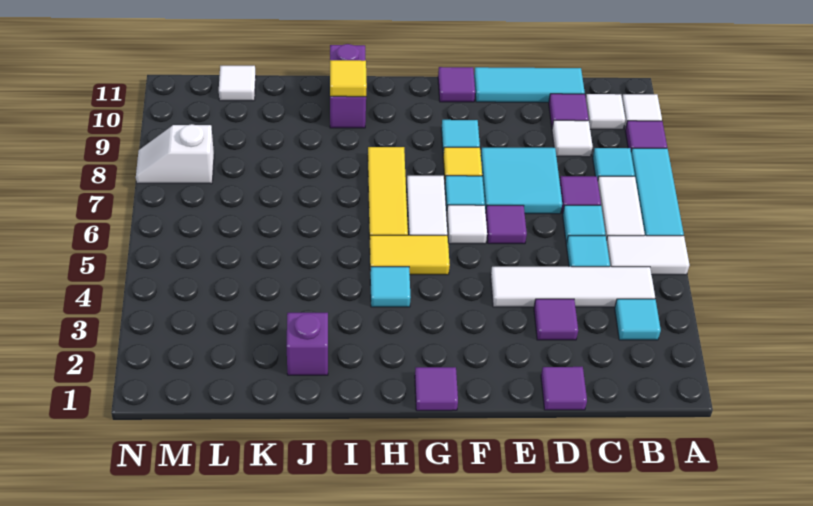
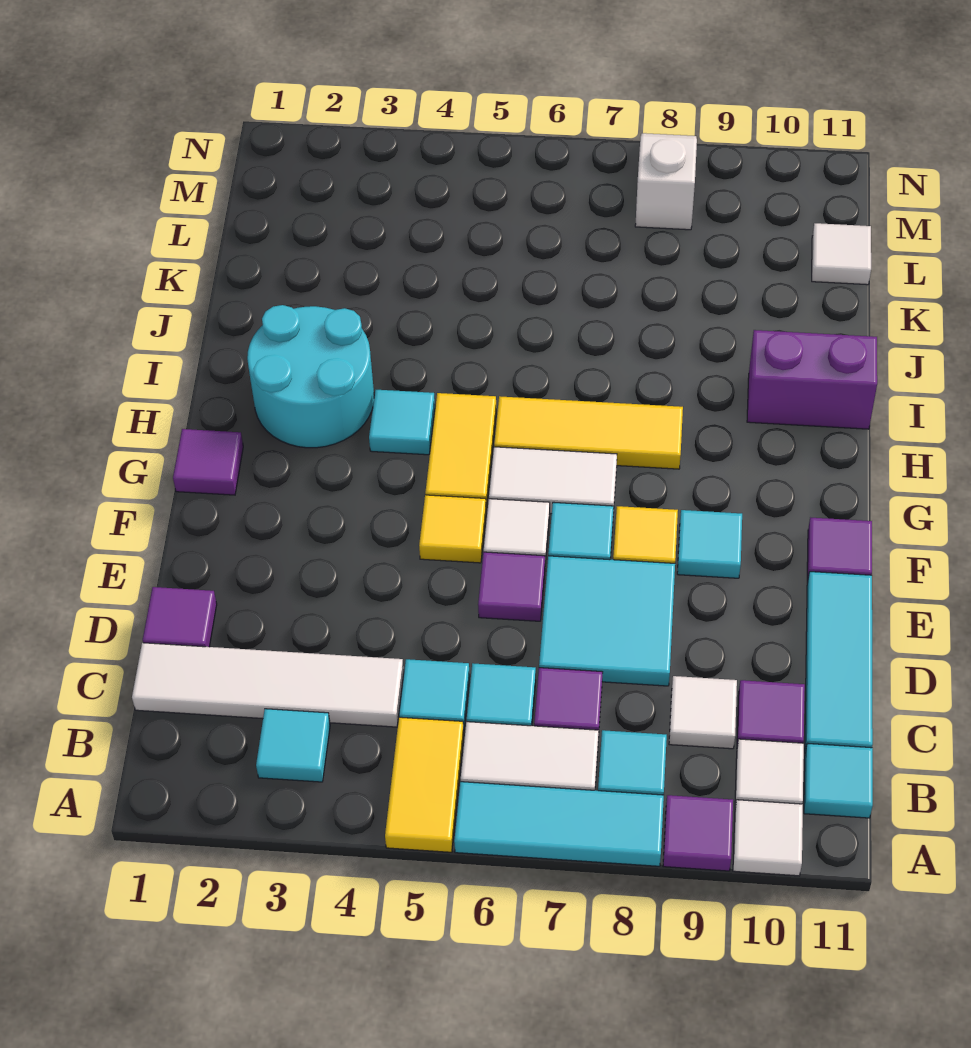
white 1x2 tile [606,236,689,275] -> yellow 1x2 tile [385,717,464,852]
white 1x4 tile [491,267,655,307] -> white 1x4 tile turned to [132,643,404,727]
none -> cyan 1x1 tile [804,743,873,818]
purple 1x1 tile [534,299,578,340] -> none
none -> cyan 2x2 round brick [247,305,374,448]
yellow 1x1 tile [330,60,367,97] -> yellow 1x1 tile moved to [419,495,486,563]
purple 1x1 brick [287,313,328,375] -> none

